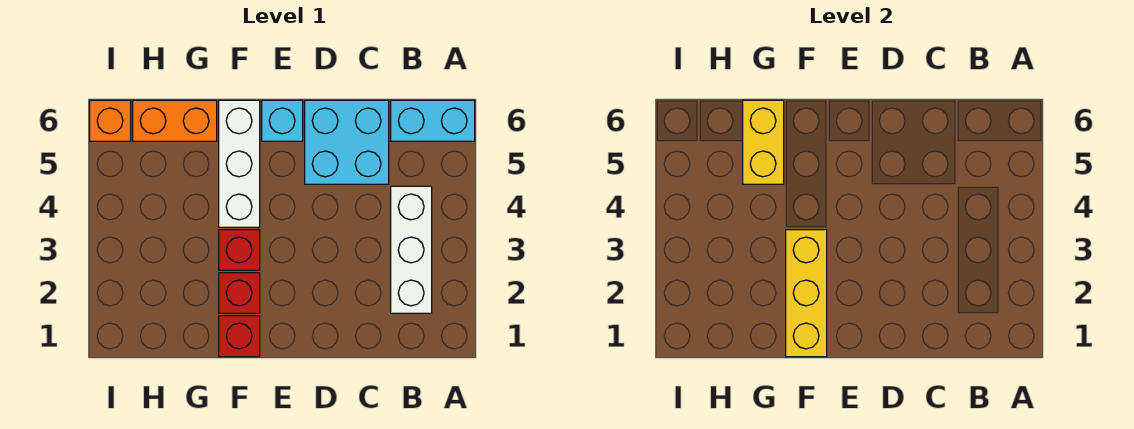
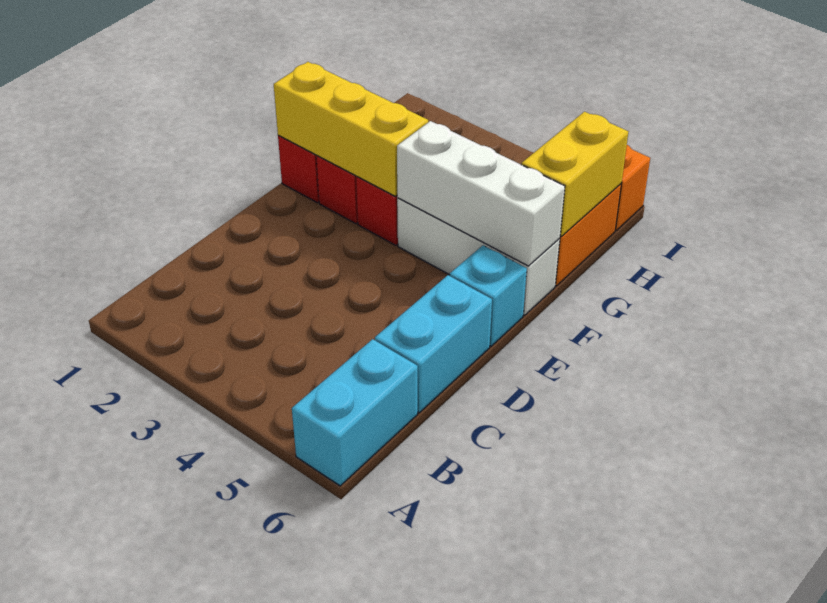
white 1x3 brick [391,186,432,313] -> white 1x3 brick moved to [397,121,565,266]
cyan 2x2 brick [305,100,389,184] -> cyan 1x2 brick [375,275,492,413]
yellow 1x2 brick [743,100,784,184] -> yellow 1x2 brick turned to [521,112,628,236]

